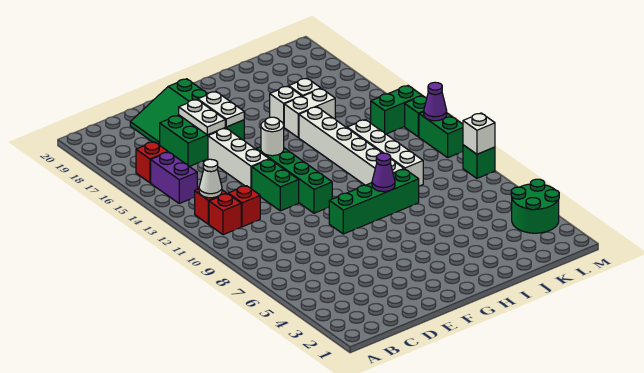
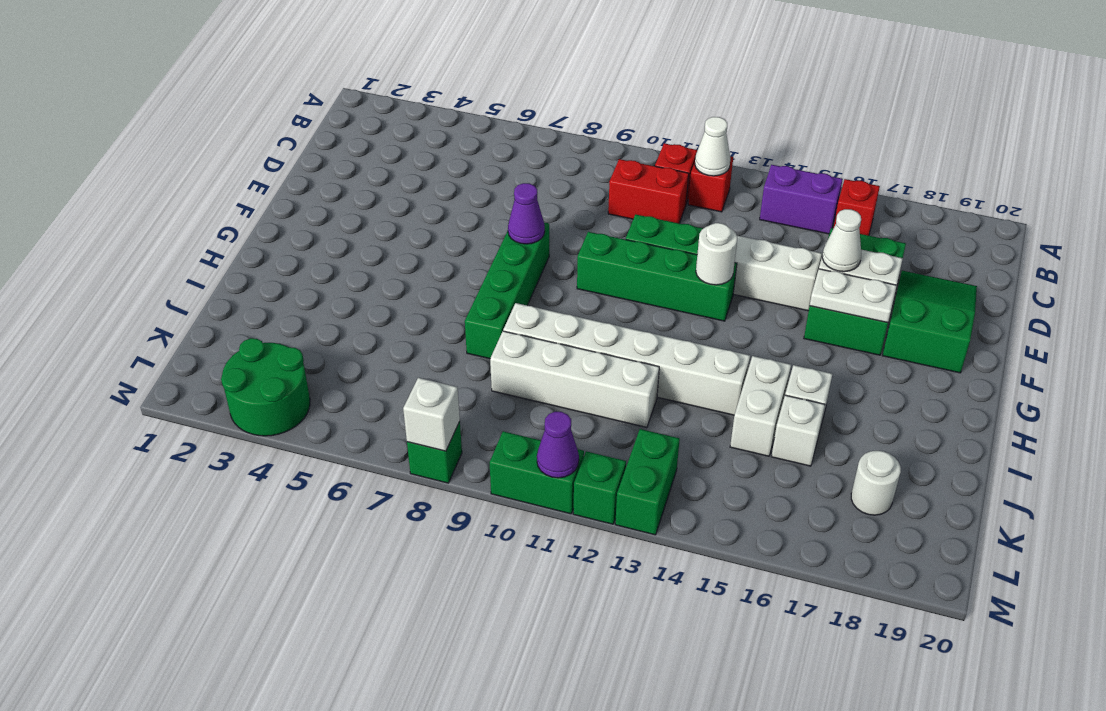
red 1x1 brick [228,186,260,227] -> red 1x2 brick [608,159,689,223]
none -> white 1x1 cone [822,209,861,272]
purple 1x1 cone [372,153,395,192] -> purple 1x1 cone moved to [508,183,545,244]
none -> white 1x1 round brick [851,451,901,515]

